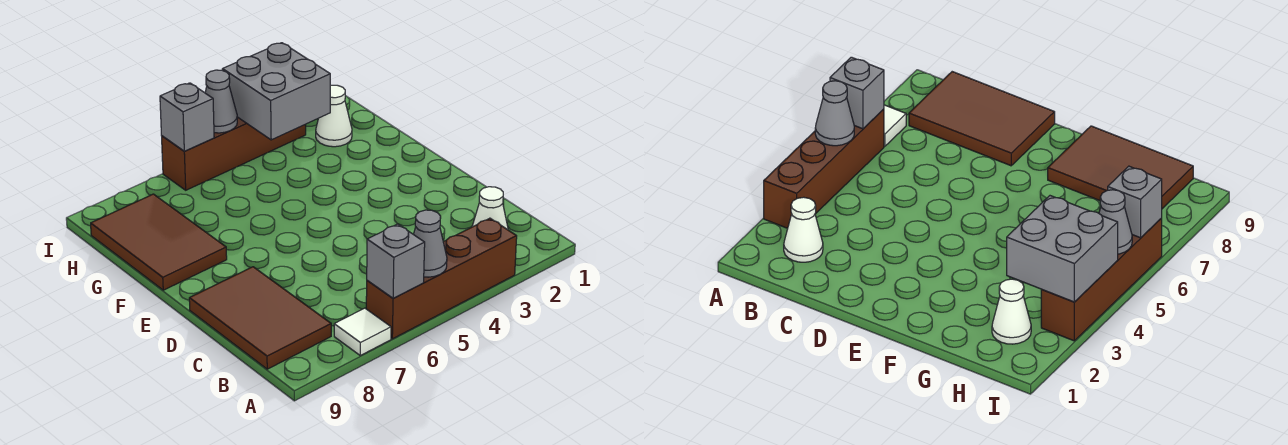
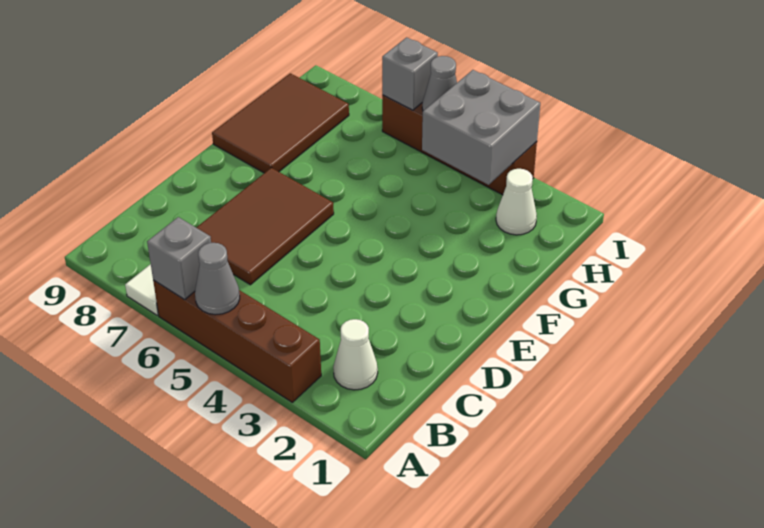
brown 2x3 tile [189,267,331,369] -> brown 2x3 tile moved to [196,168,334,285]

